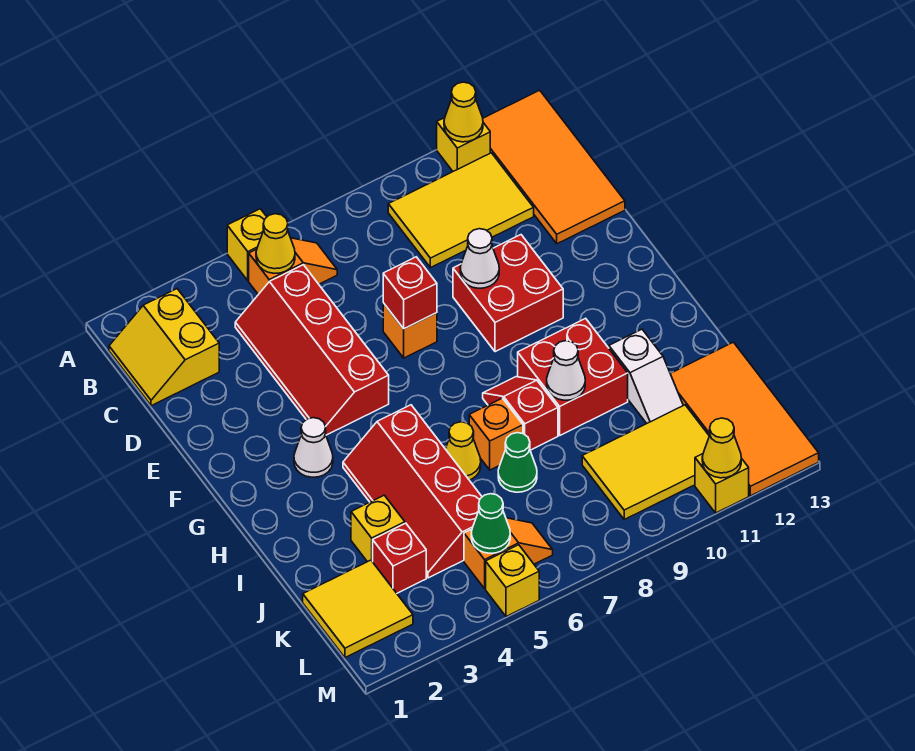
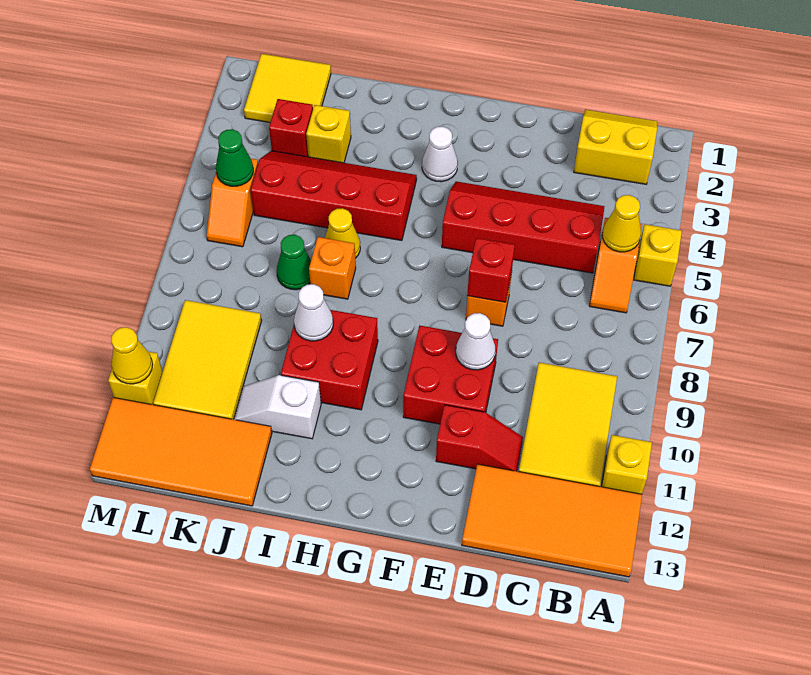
yellow 1x1 cone [444,82,483,142] -> none
red 1x2 slope [483,377,558,450] -> red 1x2 slope moved to [436,405,523,471]
yellow 1x1 brick [486,545,539,617] -> none

